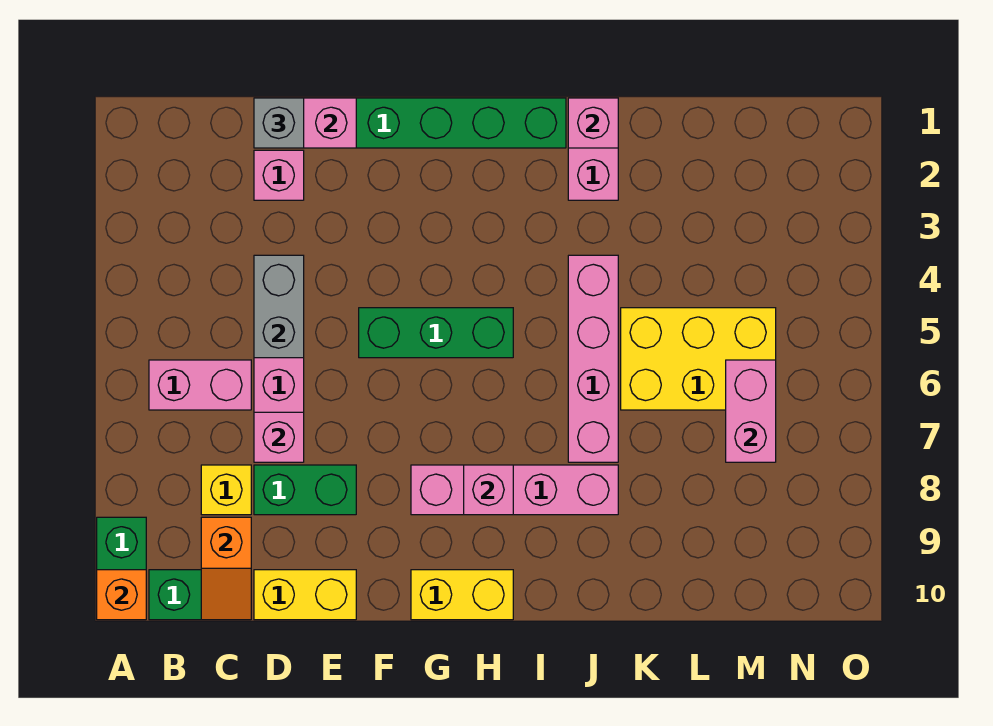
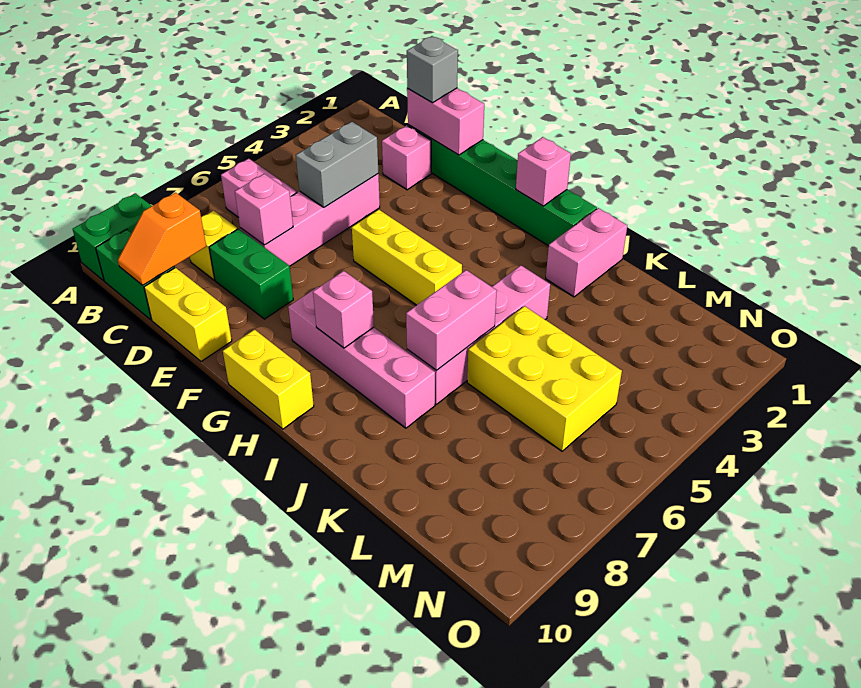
orange 1x1 brick [97,570,146,620] -> none
green 1x3 brick [359,308,513,358] -> yellow 1x3 brick [352,210,462,305]
pink 1x1 brick [568,98,618,148] -> pink 1x1 brick moved to [516,137,571,206]
pink 1x2 brick [726,360,776,462] -> pink 1x2 brick moved to [406,270,497,371]

